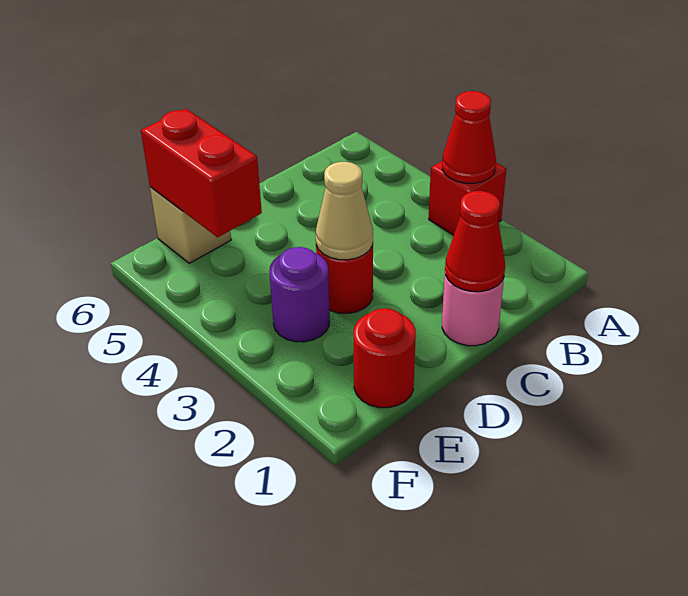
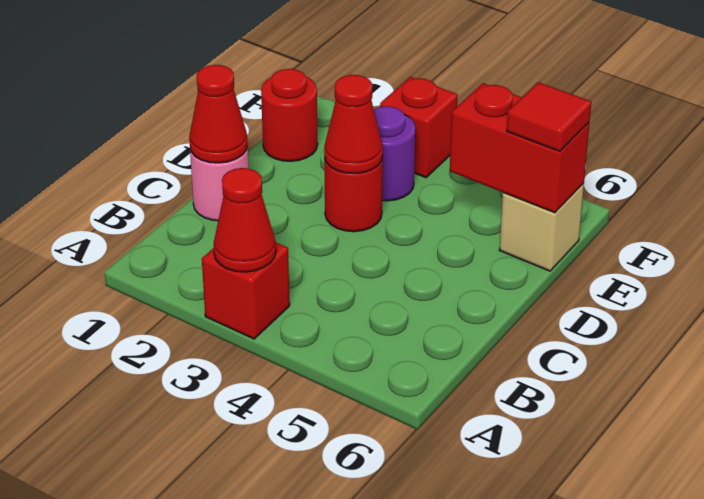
tan 1x1 cone [316,162,373,260] -> red 1x1 cone [324,75,383,174]
none -> red 1x1 tile [507,82,591,151]
none -> red 1x1 brick [380,77,458,178]

